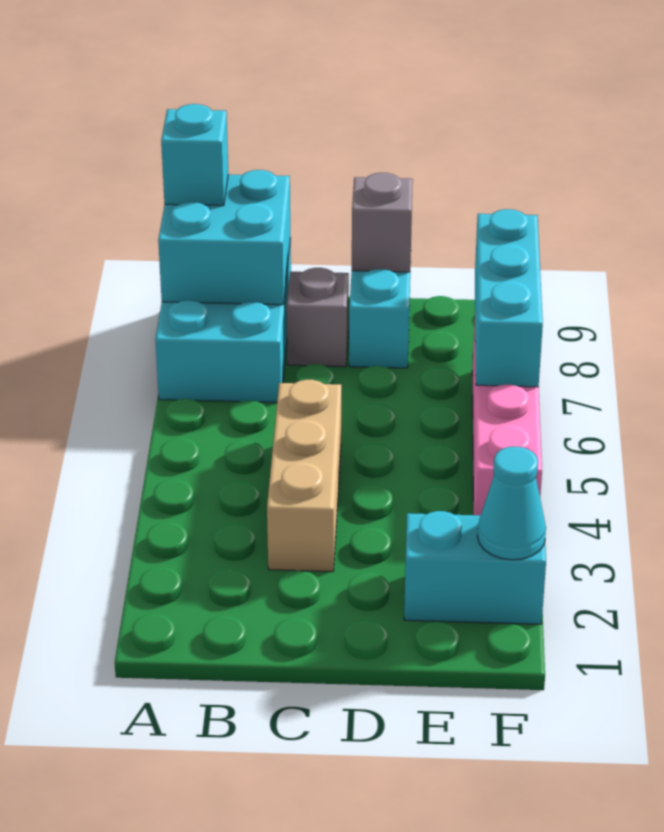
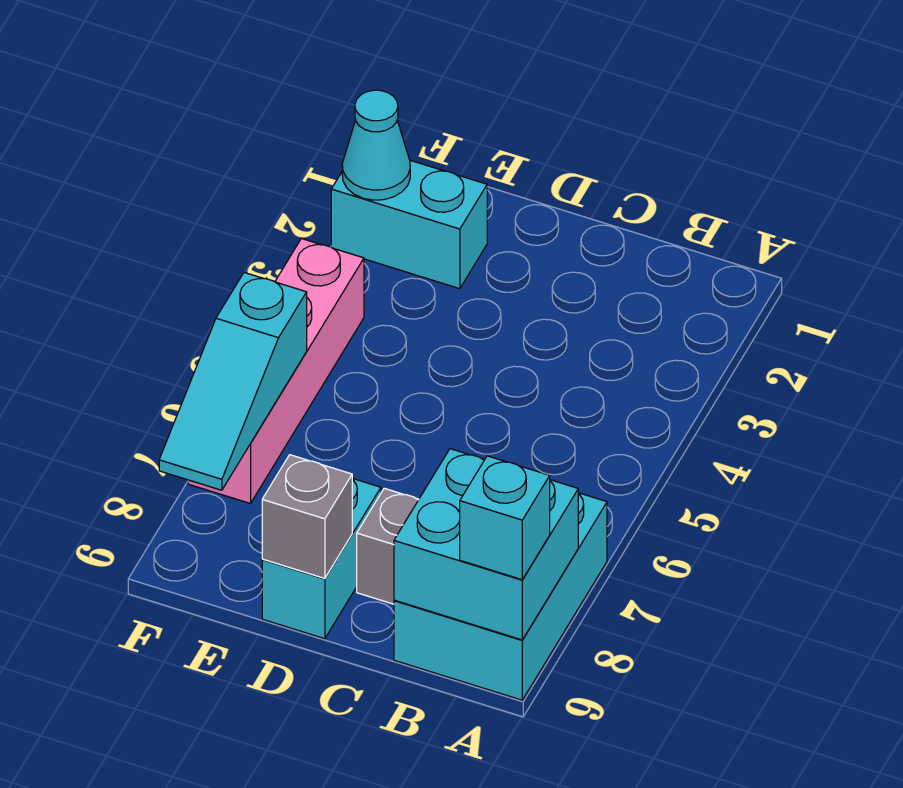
tan 1x3 brick [267,380,341,572] -> none
cyan 1x3 brick [475,209,543,387] -> cyan 1x3 slope [159,273,307,490]

